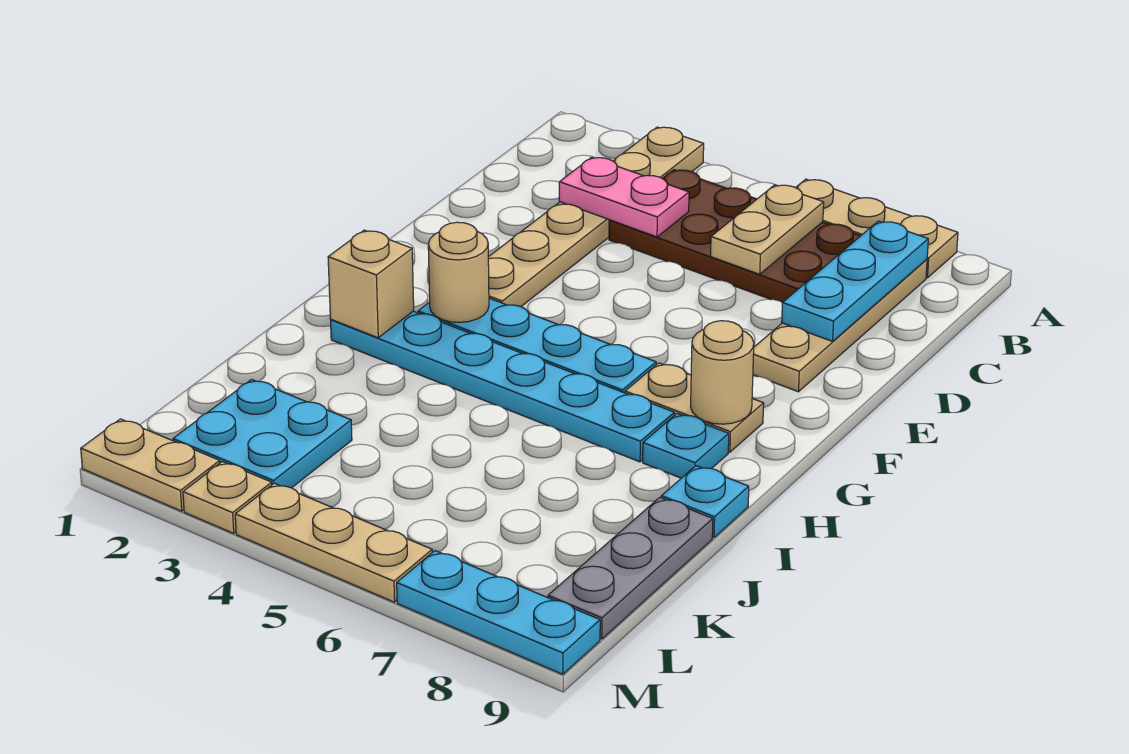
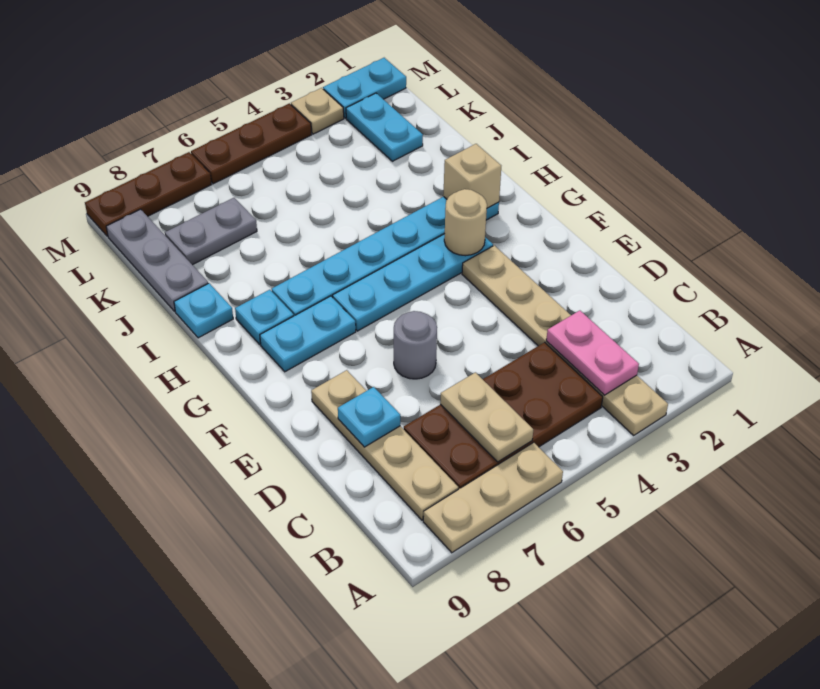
cyan 1x3 plate [782,221,928,341] -> cyan 1x1 plate [338,387,400,447]
pink 1x2 plate [559,157,689,237] -> pink 1x2 plate turned to [546,311,639,395]
none -> grey 1x1 round brick [394,311,437,379]
tan 1x2 plate [625,363,764,452] -> cyan 1x2 plate [260,296,356,372]
tan 1x1 round brick [691,321,754,424] -> none
cyan 2x2 plate [173,380,352,488] -> cyan 1x2 plate [346,93,423,161]
none -> grey 1x2 plate [165,198,257,265]
tan 1x2 plate [81,419,220,511] -> cyan 1x2 plate [323,58,406,118]
tan 1x3 plate [235,483,432,602] -> brown 1x3 plate [191,103,312,184]
cyan 1x3 plate [397,551,600,674] -> brown 1x3 plate [85,152,211,236]

